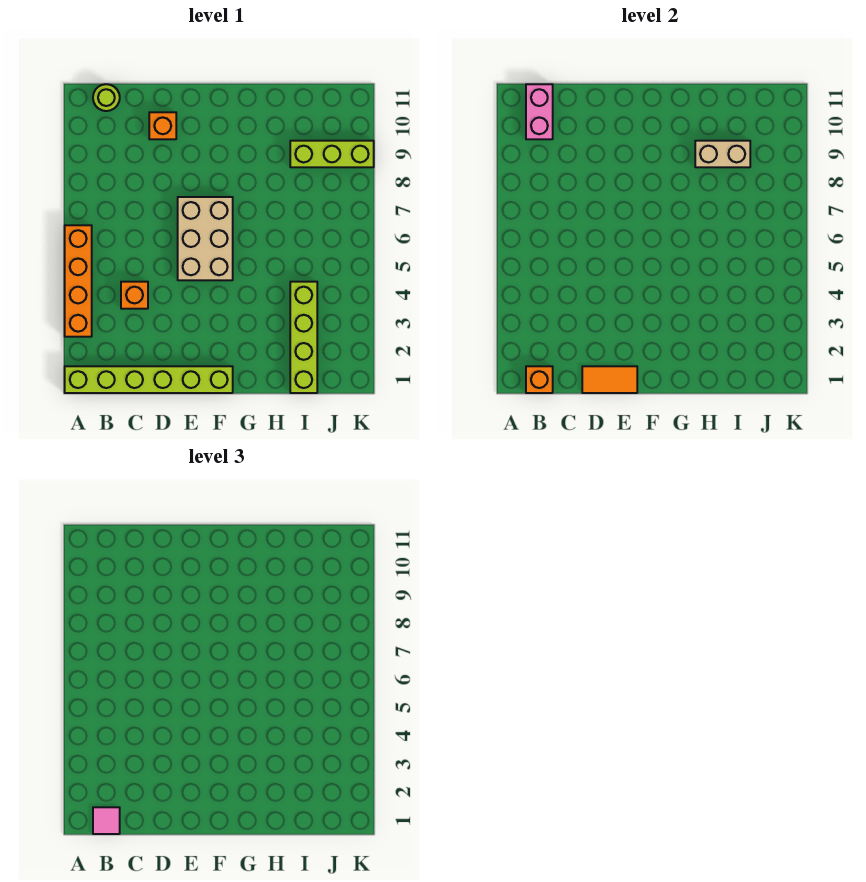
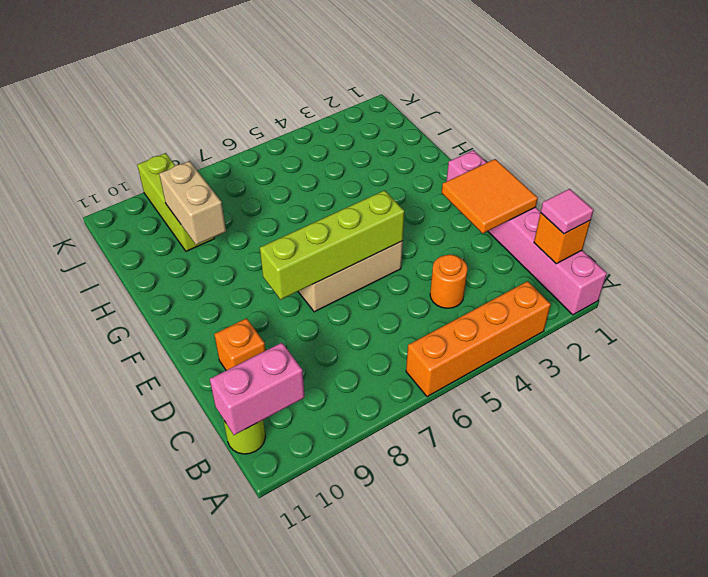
lime 1x6 brick [65,366,233,393] -> pink 1x6 brick [447,150,607,315]
orange 1x1 brick [121,282,148,309] -> orange 1x1 round brick [430,254,468,308]
orange 1x2 tile [582,366,637,393] -> orange 2x2 tile [442,159,538,234]
lime 1x4 brick [290,282,317,393] -> lime 1x4 brick moved to [260,190,404,300]

